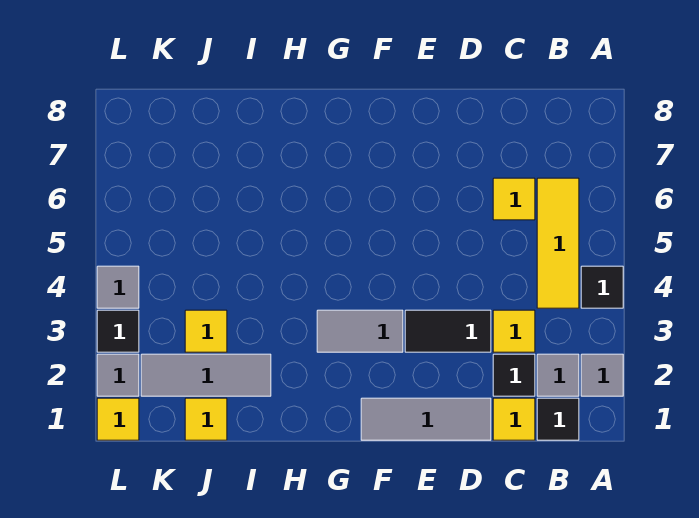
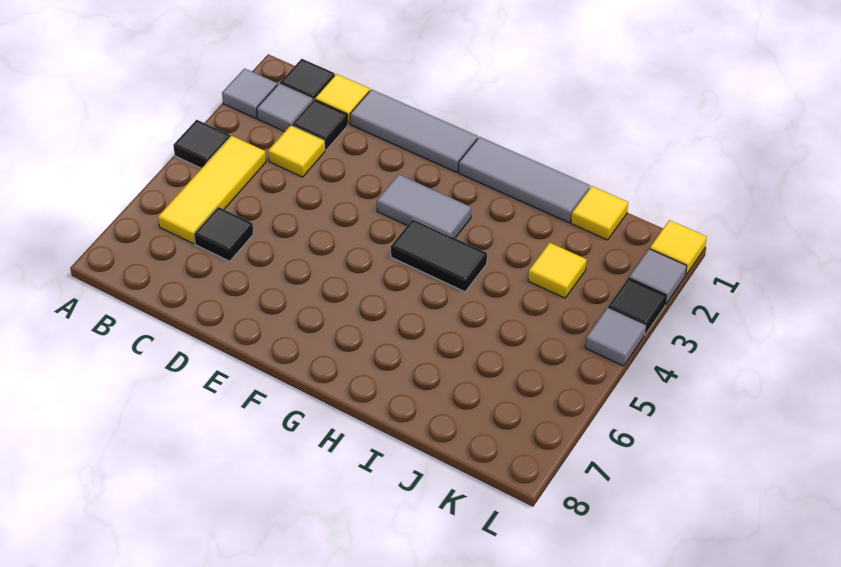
yellow 1x1 tile [493,178,535,220] -> black 1x1 tile [194,207,253,261]
black 1x2 tile [405,310,491,352] -> black 1x2 tile moved to [391,219,487,292]
grey 1x3 tile [141,354,271,396] -> grey 1x3 tile moved to [459,137,590,223]

